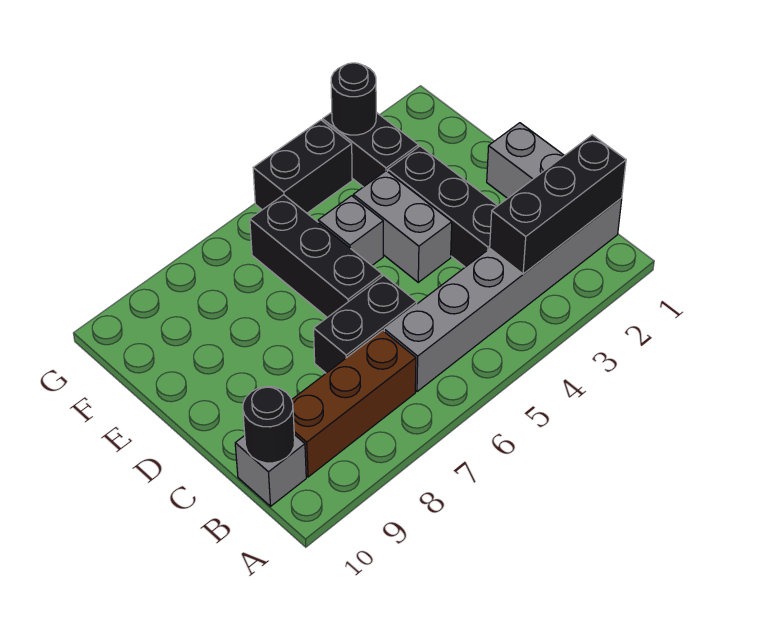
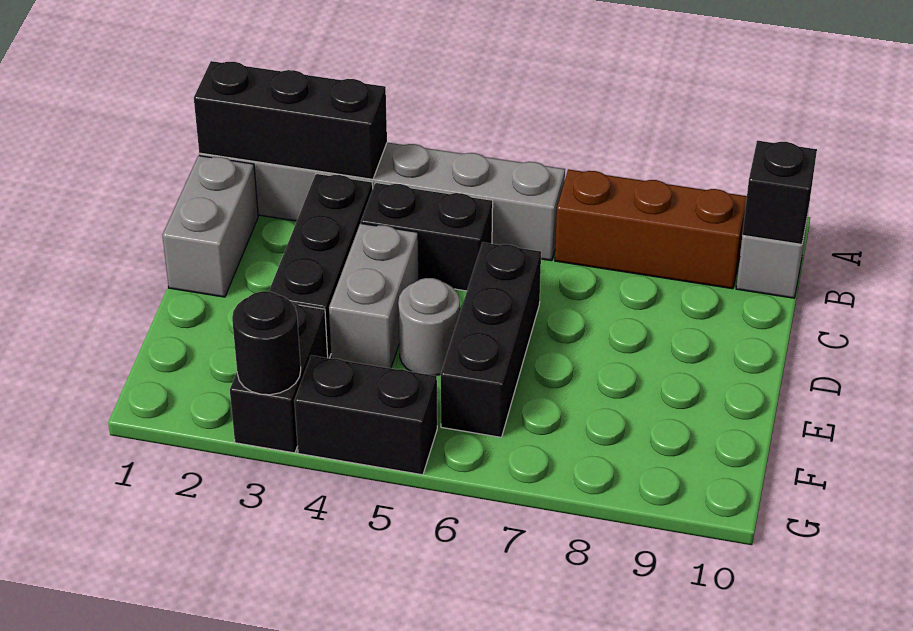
black 1x1 round brick [243,387,295,463] -> black 1x1 brick [742,141,817,244]
black 1x2 brick [314,275,417,373] -> black 1x2 brick moved to [361,182,493,291]
grey 1x1 brick [318,196,383,265] -> grey 1x1 round brick [398,278,460,376]

